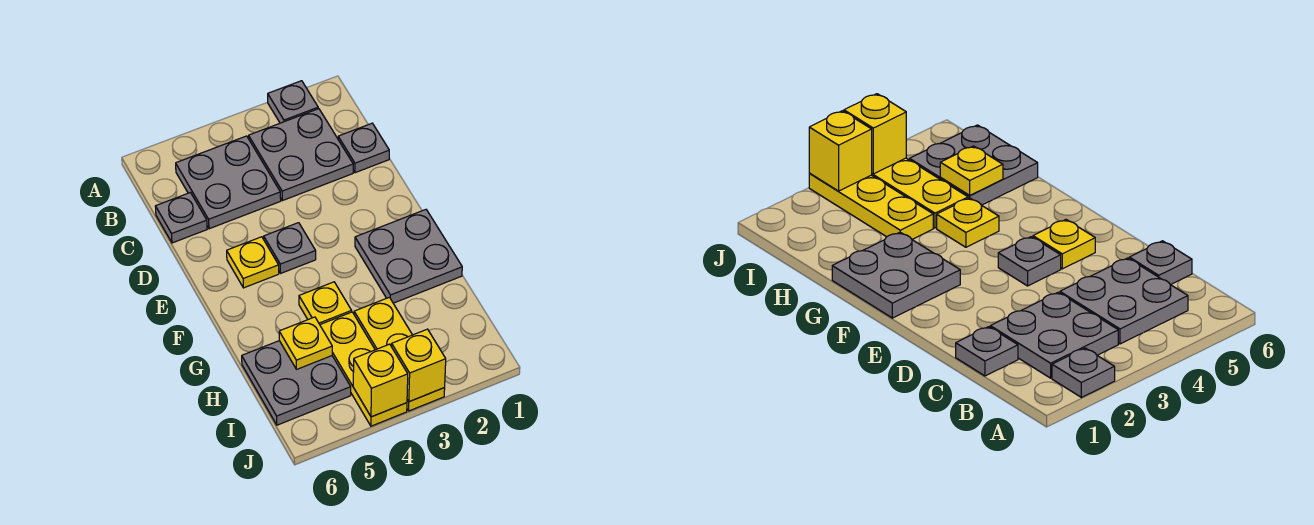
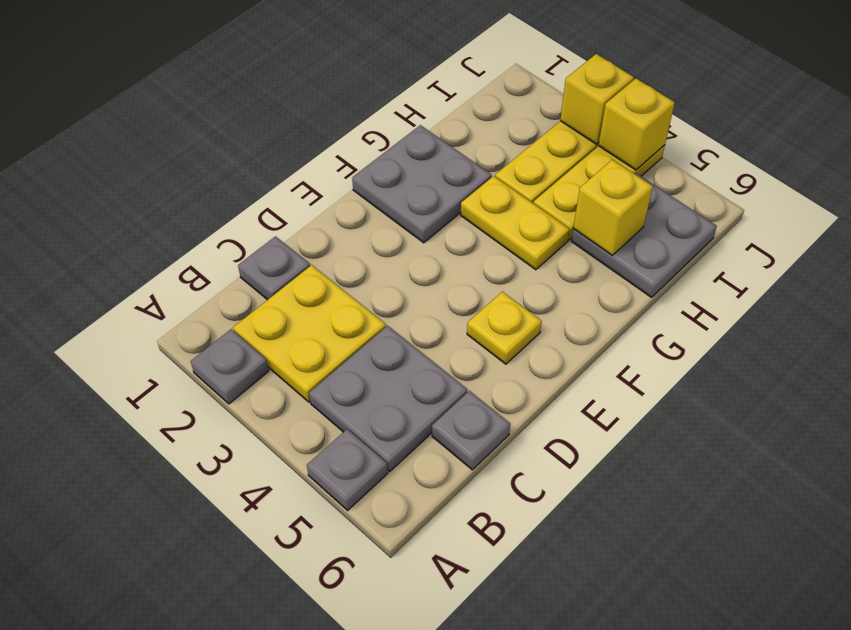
grey 2x2 plate [249,109,353,201] -> yellow 2x2 plate [233,265,386,402]
grey 1x1 plate [264,223,316,273] -> grey 1x1 plate moved to [307,429,388,510]
yellow 1x1 plate [299,282,352,324] -> yellow 1x2 plate [461,176,570,270]
yellow 1x1 plate [279,317,332,369] -> yellow 1x1 brick [573,160,653,255]

